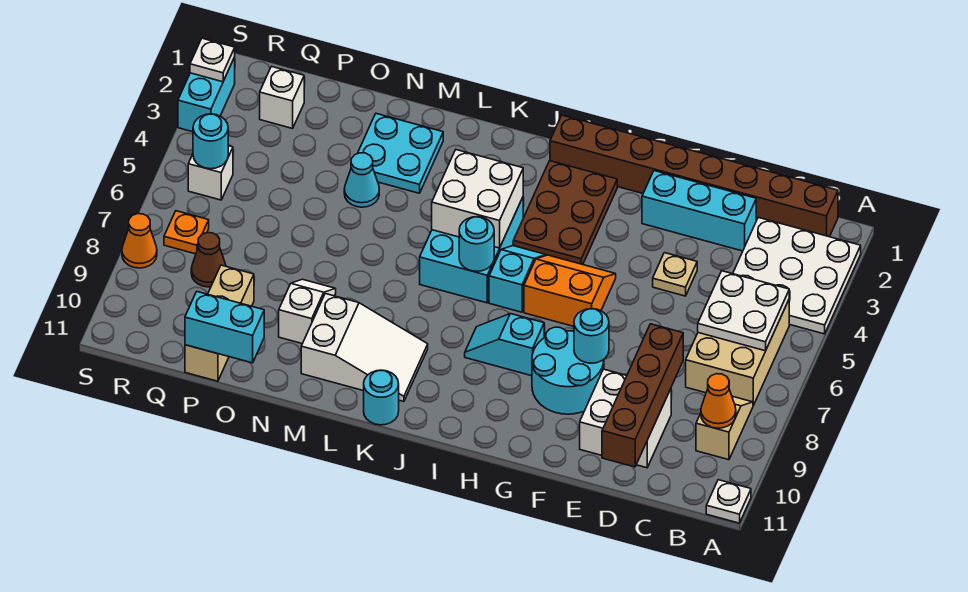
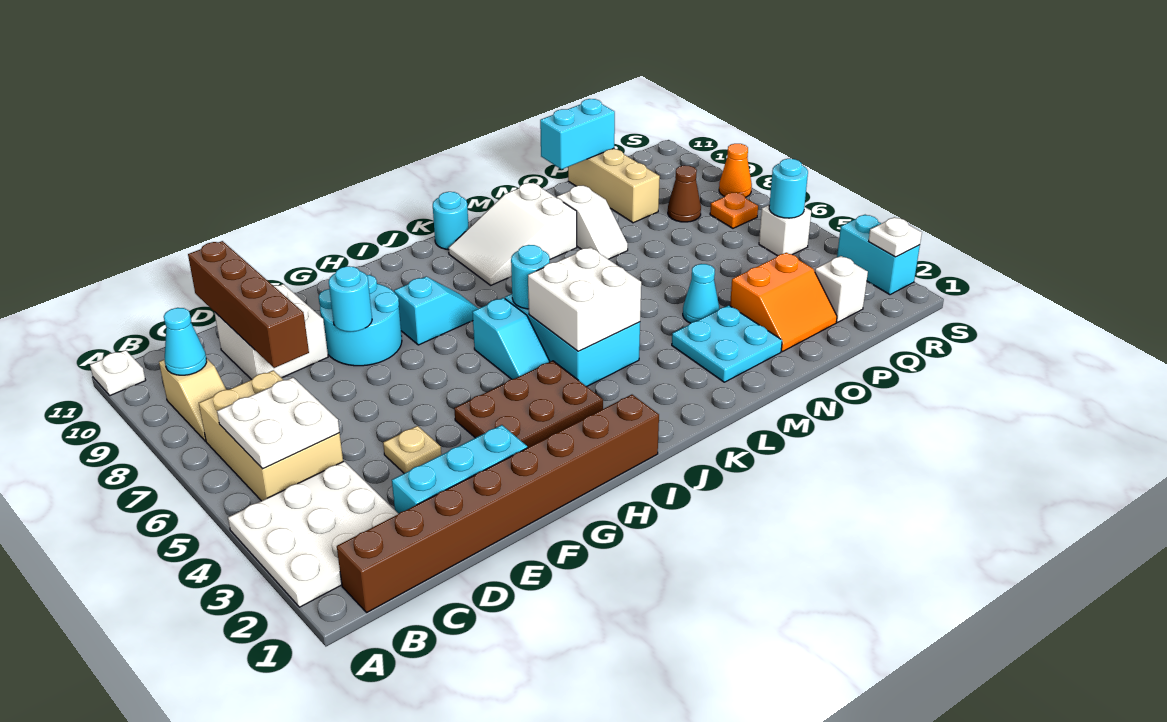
orange 1x1 cone [701,374,736,428] -> cyan 1x1 cone [164,308,207,375]
orange 2x2 slope [524,255,616,326] -> orange 2x2 slope moved to [730,253,837,352]
brown 2x3 plate [513,161,617,265] -> brown 2x3 plate turned to [454,361,603,448]

